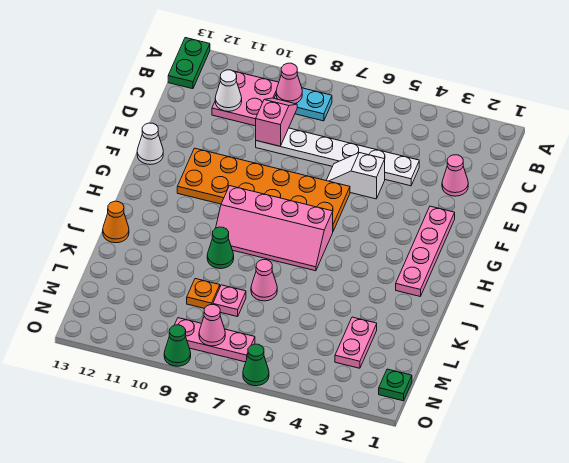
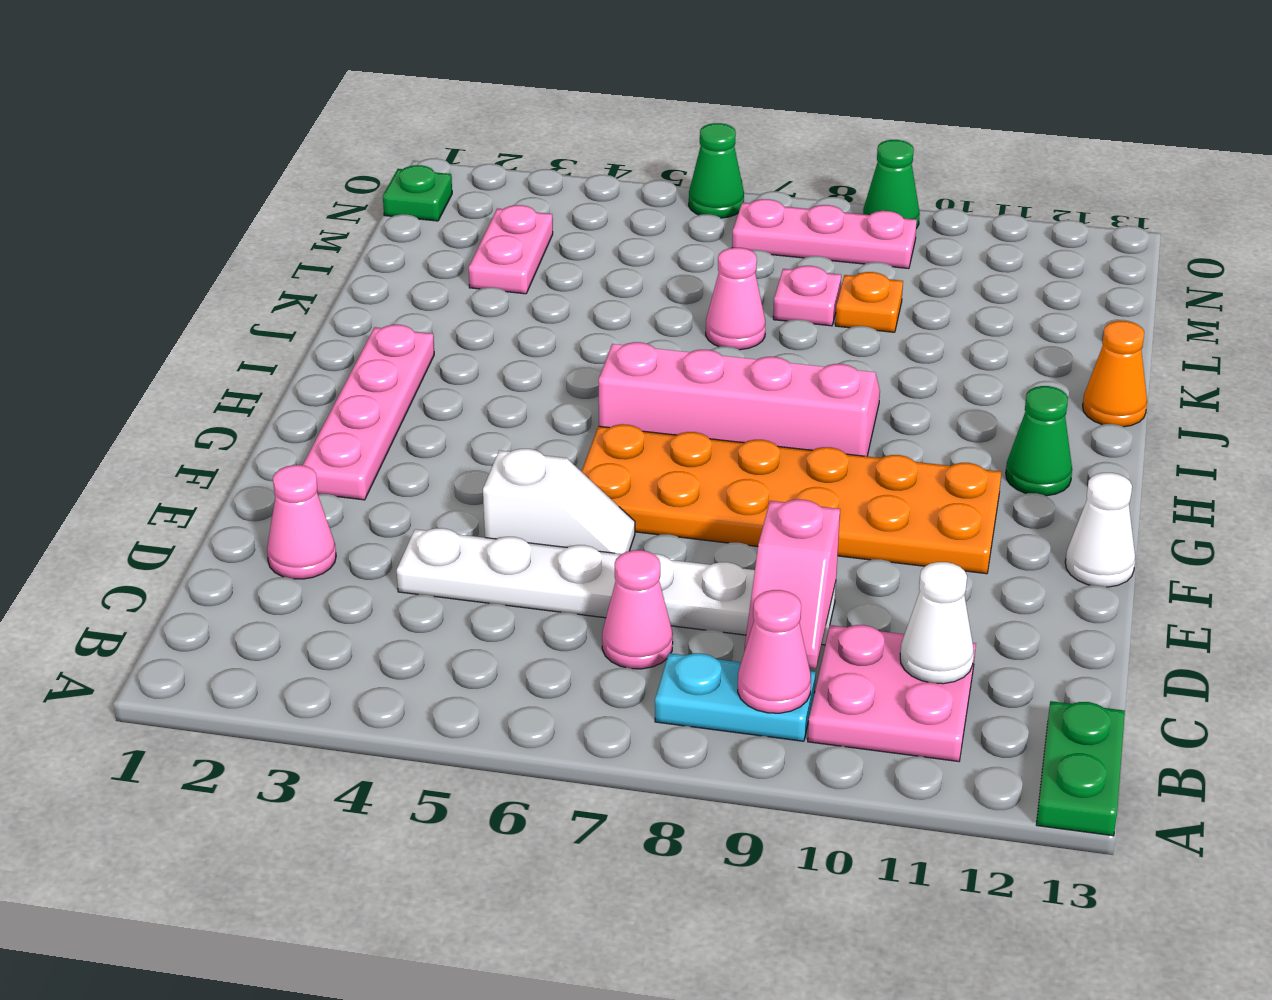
green 1x1 cone [207,227,234,269] -> green 1x1 cone moved to [1006,386,1072,496]
pink 1x1 cone [199,305,225,346] -> pink 1x1 cone moved to [602,550,673,669]

